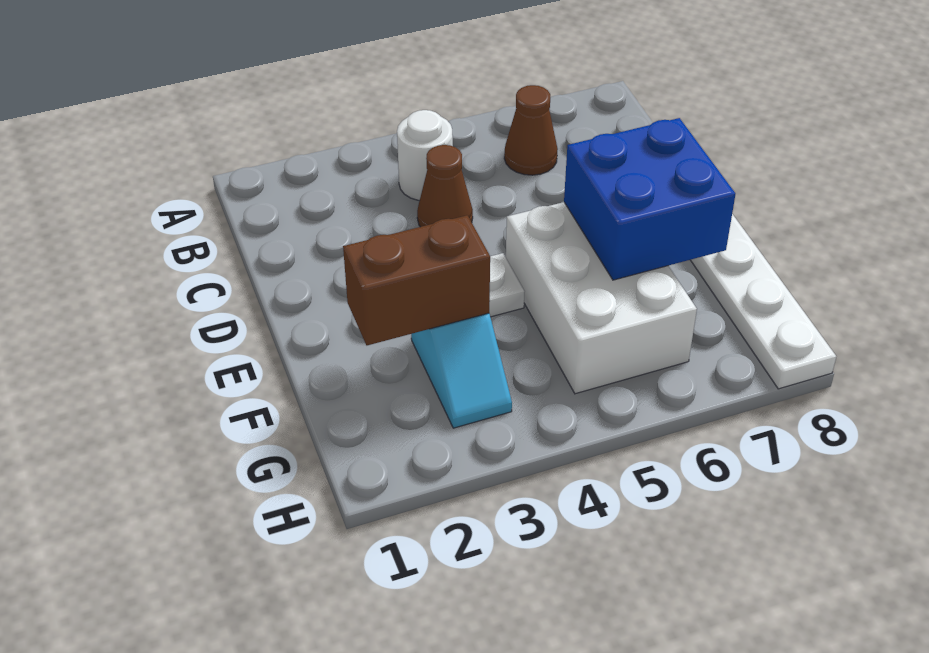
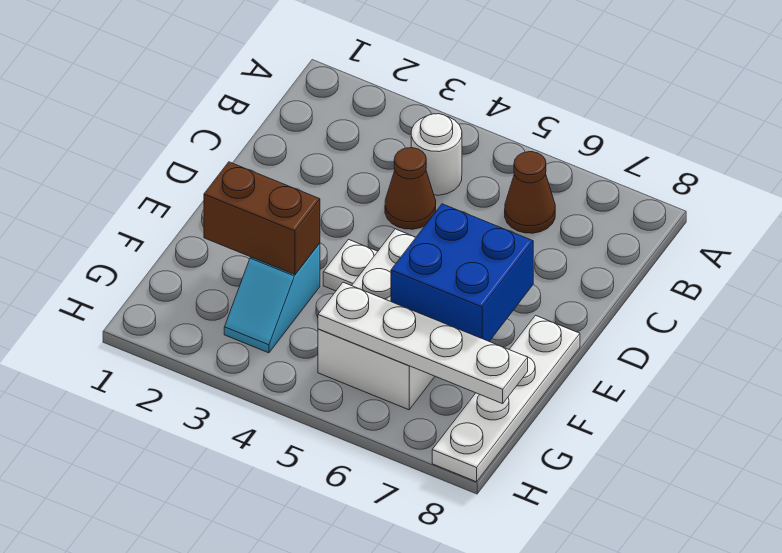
none -> white 1x4 plate [318,282,528,404]

